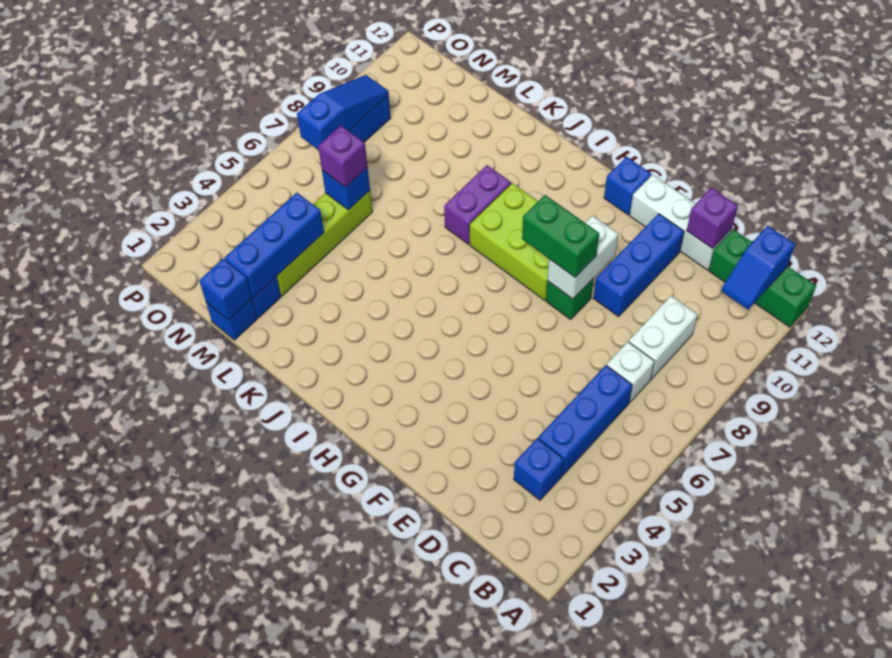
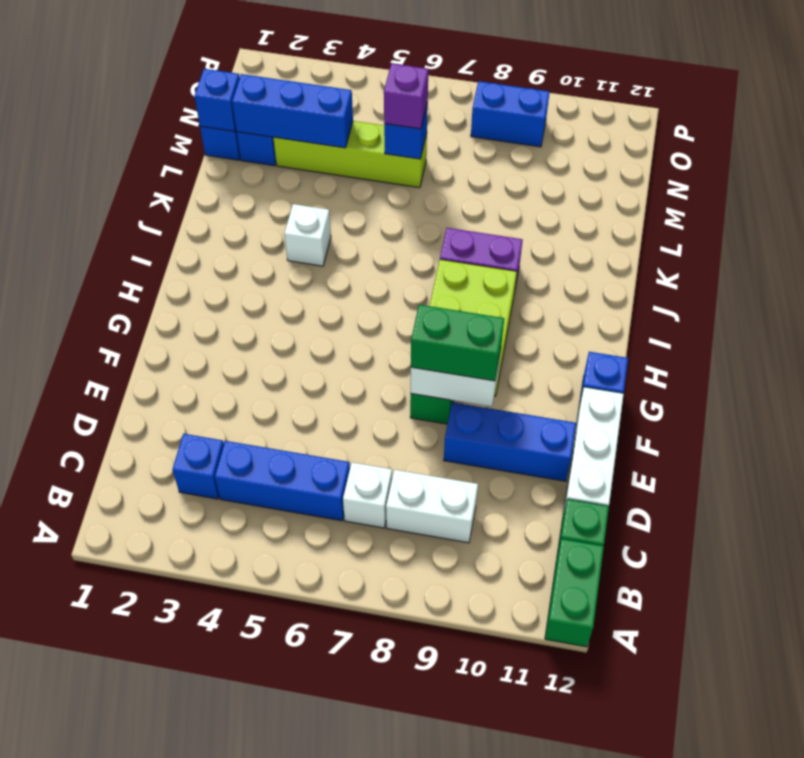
blue 1x2 slope [721,226,795,310] -> none
purple 1x1 brick [687,188,738,249] -> none
green 1x2 brick [522,195,599,277] -> green 1x2 brick turned to [411,305,504,381]
none -> white 1x1 brick [284,204,331,266]
blue 1x3 slope [297,75,389,150] -> none

